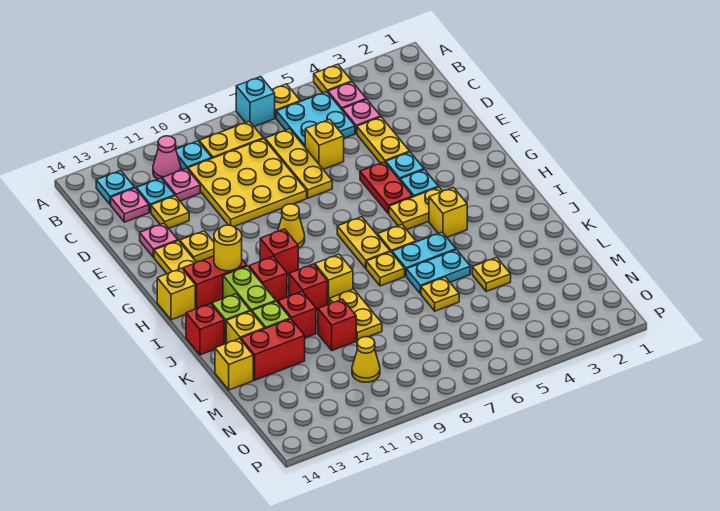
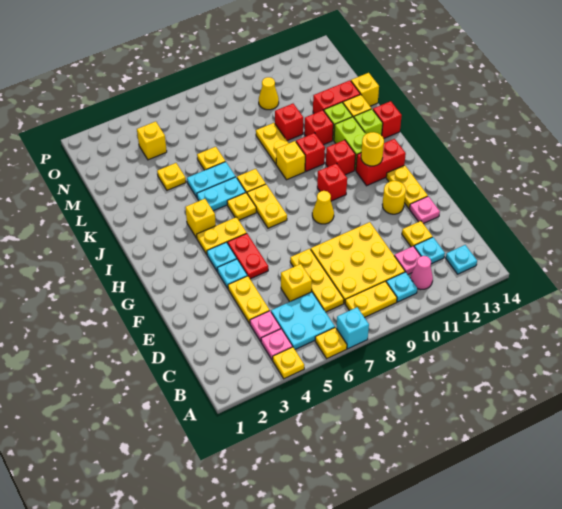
pink 1x1 plate [111,188,149,222] -> none
yellow 1x1 plate [180,231,214,262] -> yellow 1x1 round brick [382,181,406,214]
yellow 1x1 brick [157,268,195,320] -> yellow 1x1 brick moved to [137,121,167,160]

